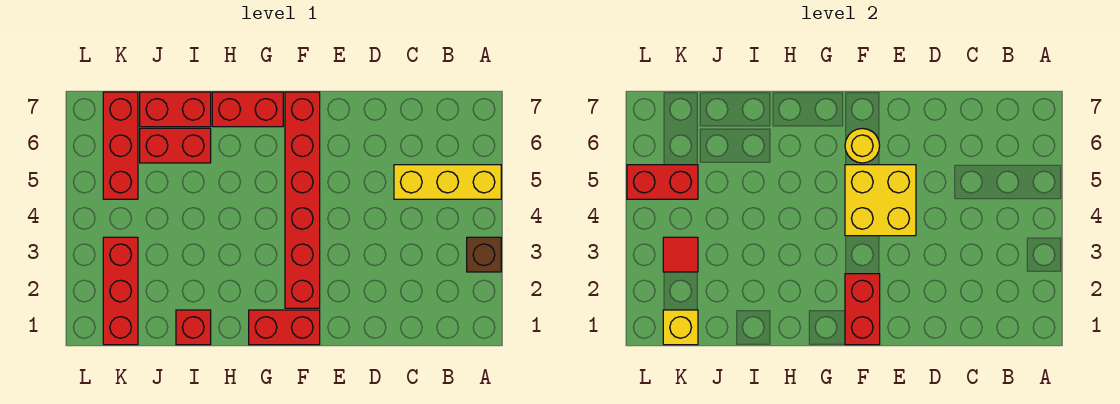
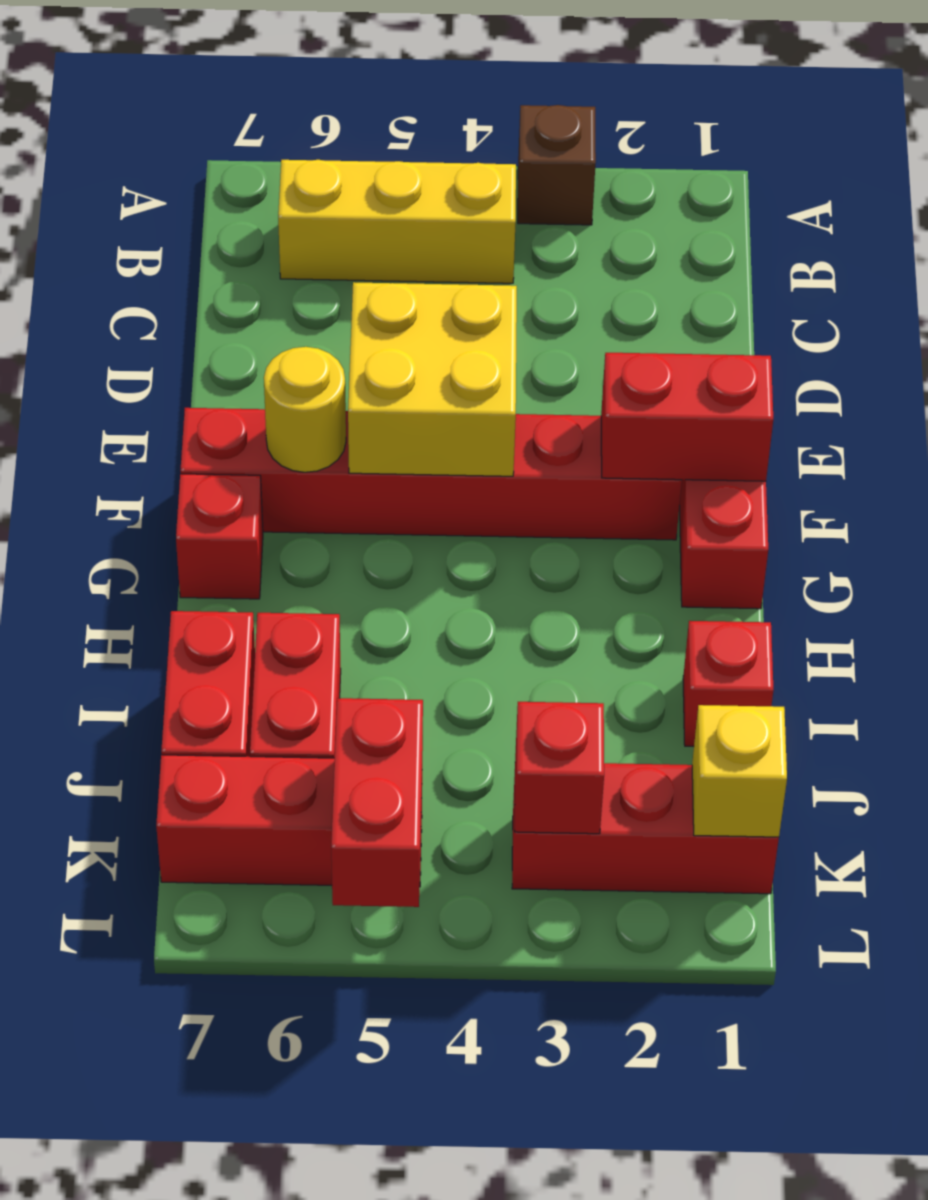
yellow 1x3 brick [394,165,501,199] -> yellow 1x3 brick turned to [278,160,516,283]
red 1x2 brick [212,92,283,127] -> red 1x1 brick [176,474,263,599]
red 1x1 tile [663,237,698,272] -> red 1x1 brick [515,702,604,834]

